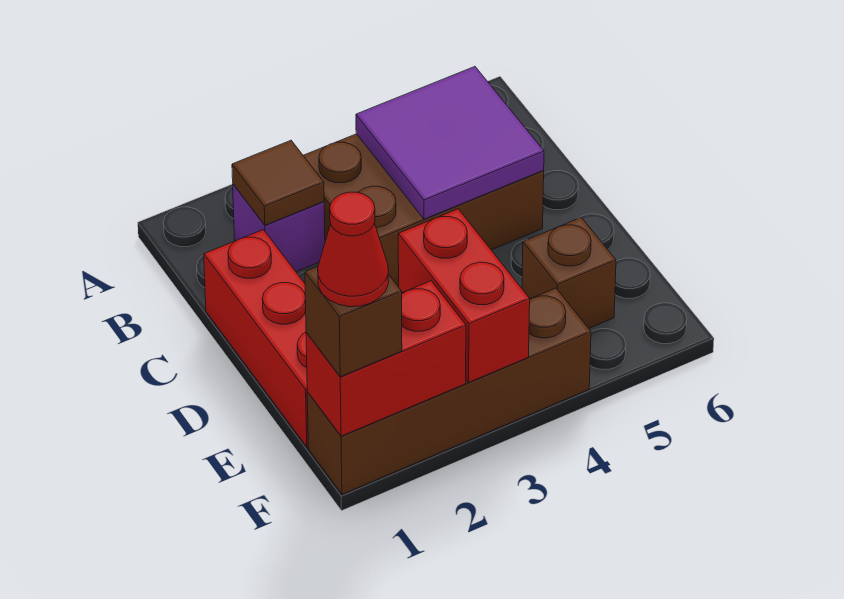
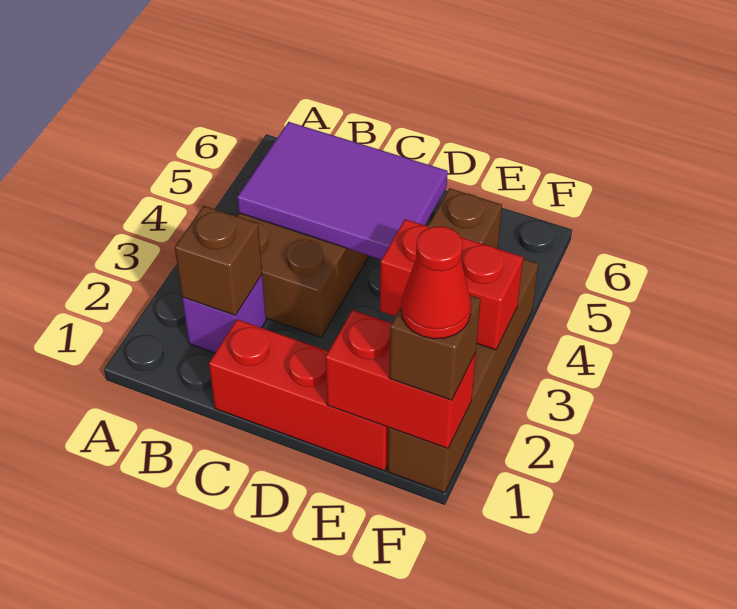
brown 1x1 tile [232,140,324,225] -> brown 1x1 brick [175,206,262,315]
purple 2x2 tile [356,67,544,219] -> purple 2x3 tile [237,122,448,260]
red 1x2 brick [306,281,466,436] -> red 1x2 brick turned to [325,310,476,448]

